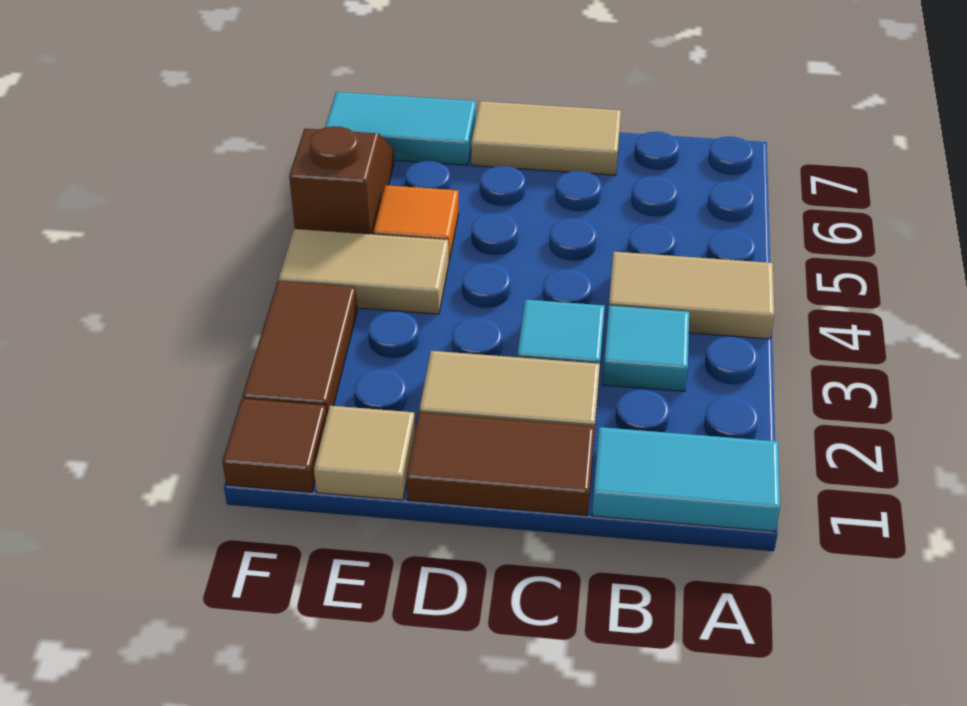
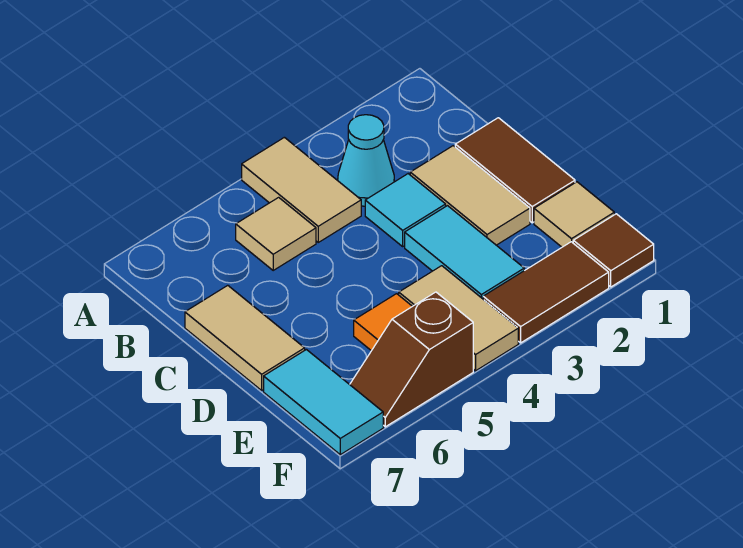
cyan 1x2 tile [592,427,780,531] -> cyan 1x2 tile moved to [405,206,524,299]
cyan 1x1 tile [603,306,689,391] -> cyan 1x1 cone [338,115,394,206]
none -> tan 1x1 tile [236,197,316,270]

